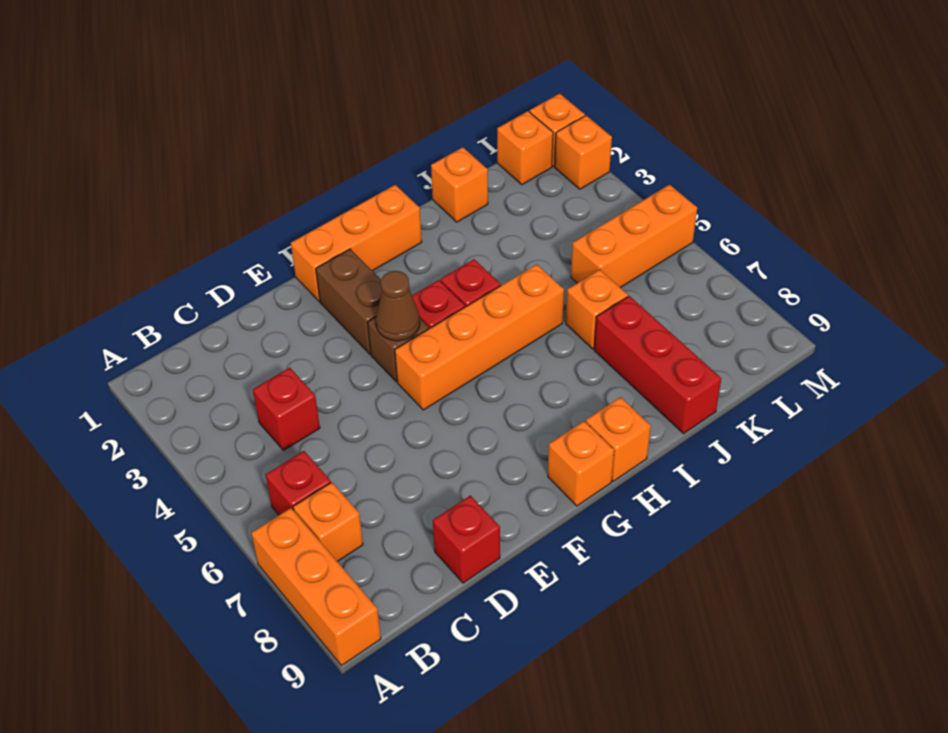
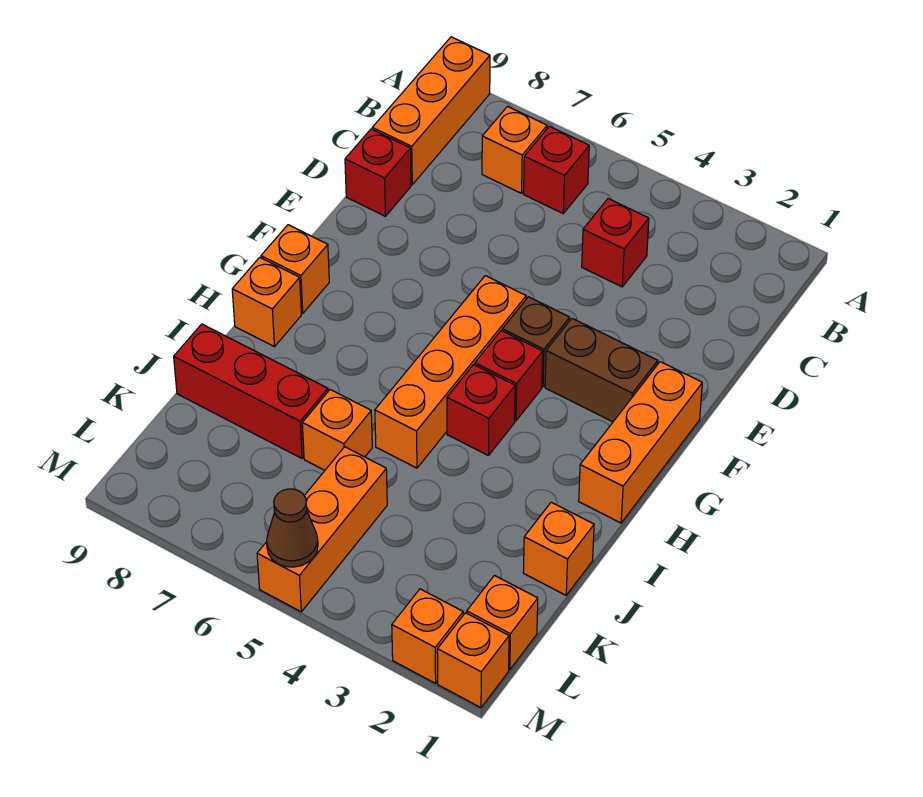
orange 1x3 brick [251,508,381,666] -> orange 1x3 brick turned to [372,37,490,185]
brown 1x1 cone [376,271,420,341] -> brown 1x1 cone moved to [267,489,318,567]

